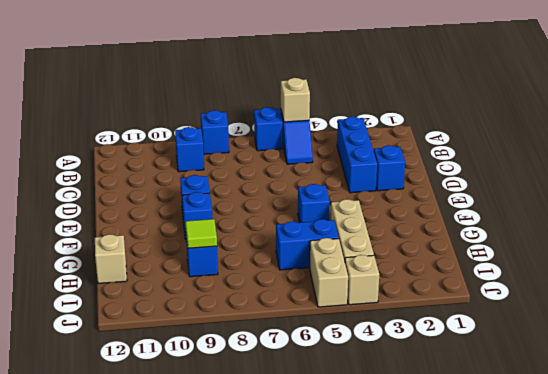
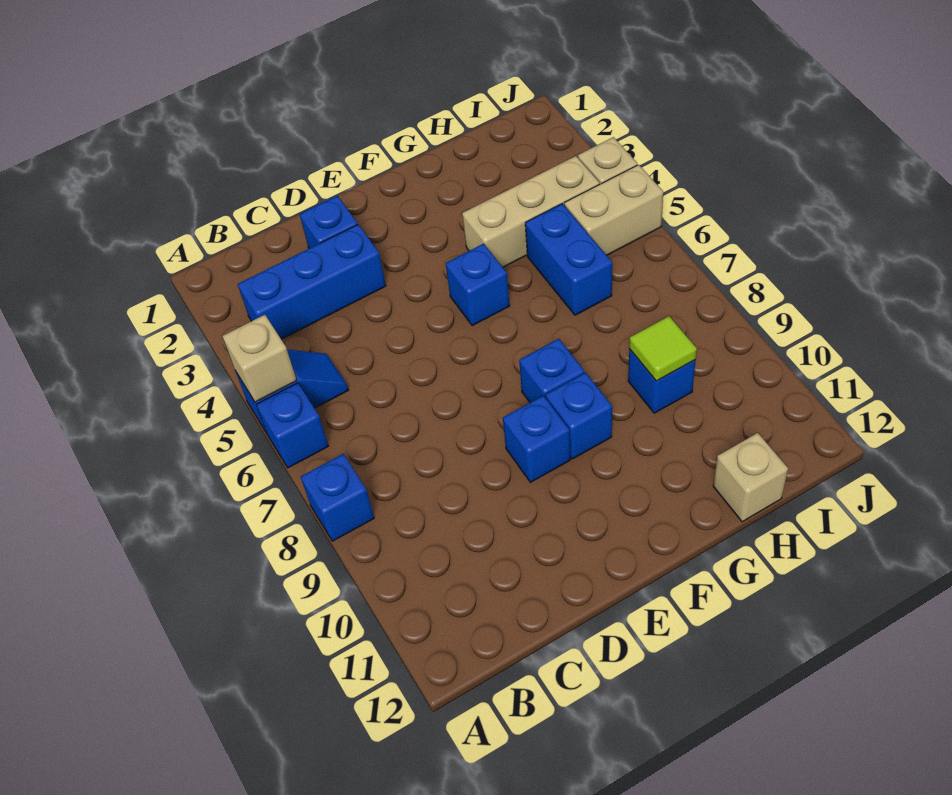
blue 1x1 brick [175,127,204,172] -> blue 1x1 brick moved to [519,339,584,402]

